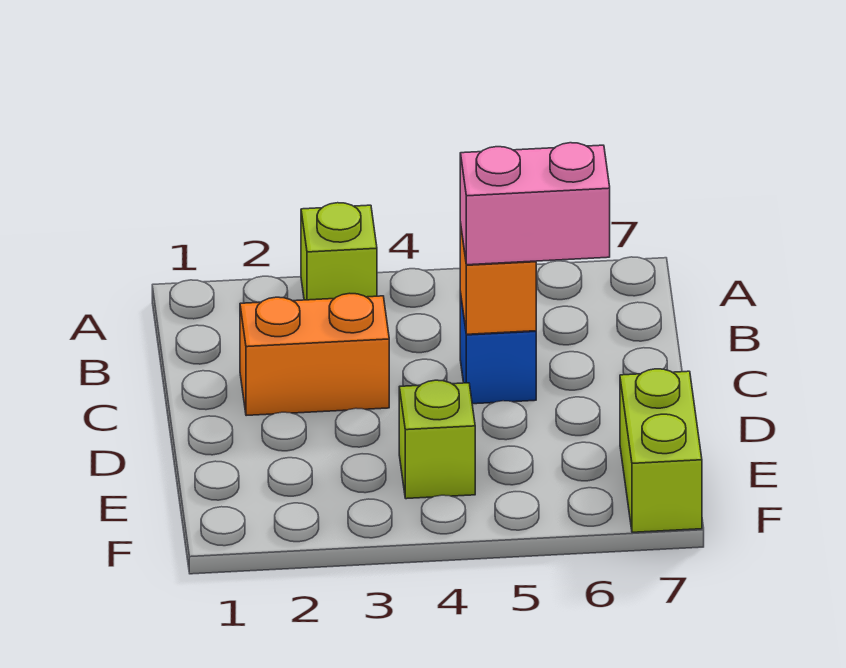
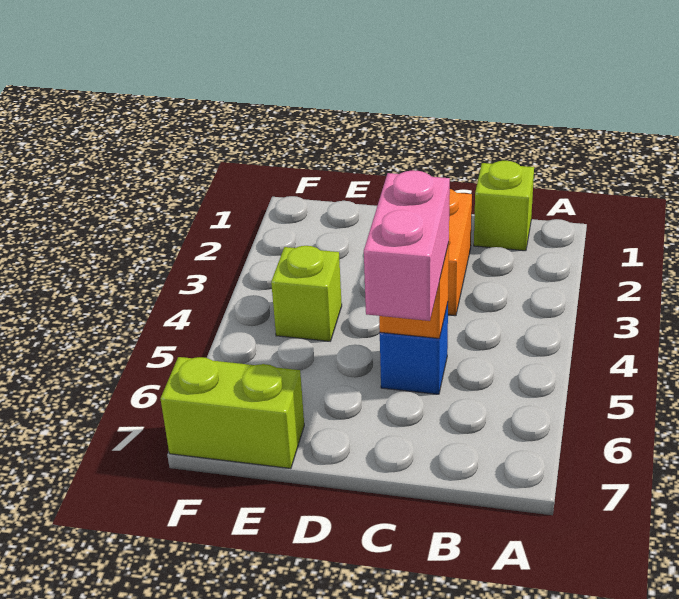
lime 1x1 brick [301,203,377,300] -> lime 1x1 brick moved to [474,161,534,251]

